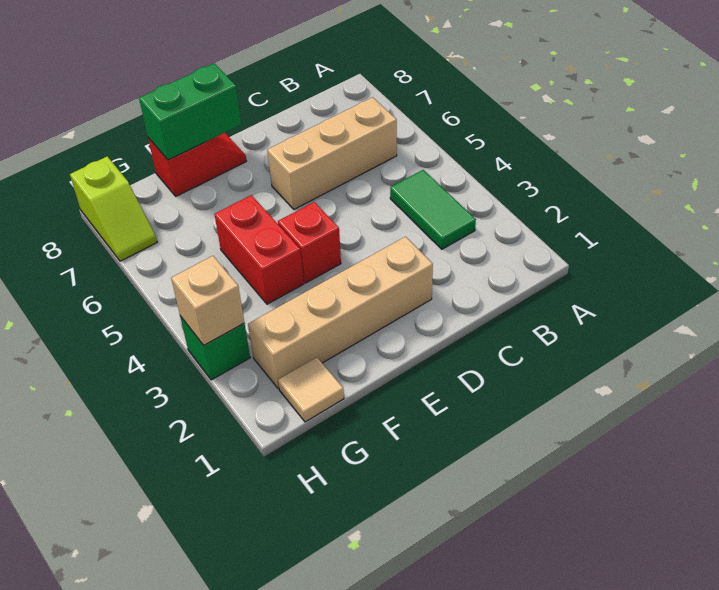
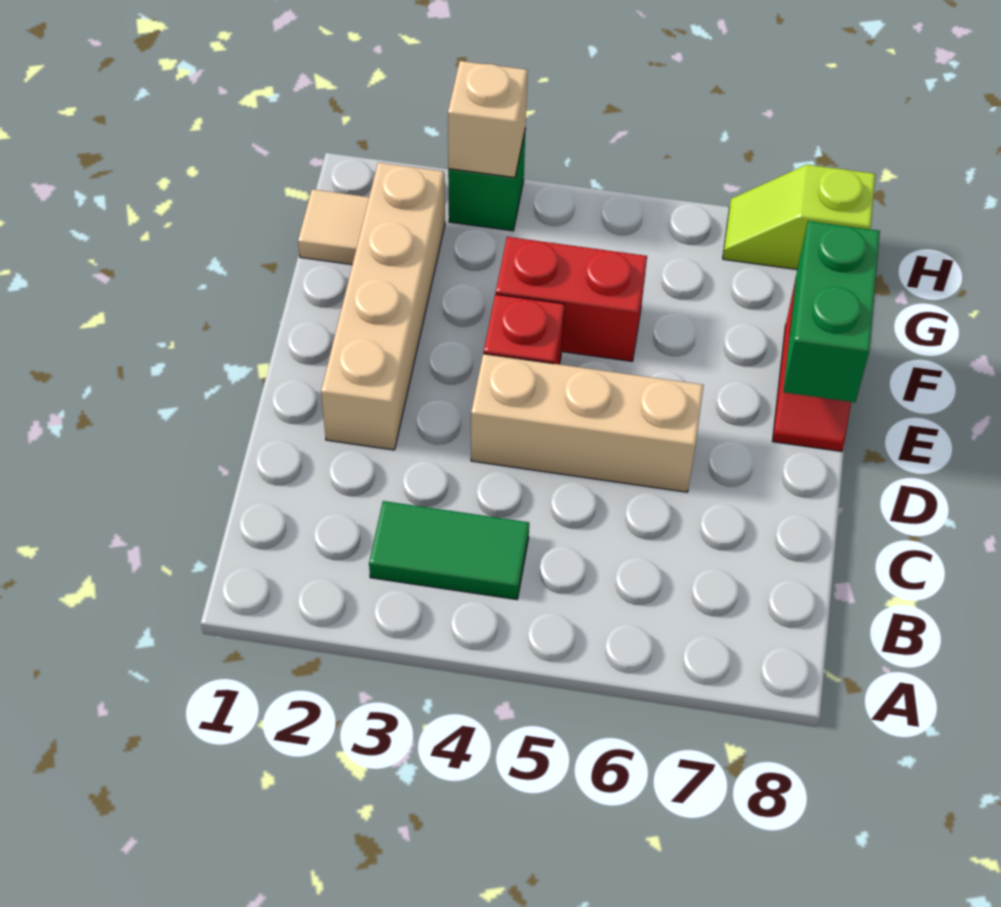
tan 1x3 brick [267,97,397,209] -> tan 1x3 brick turned to [471,354,704,492]

